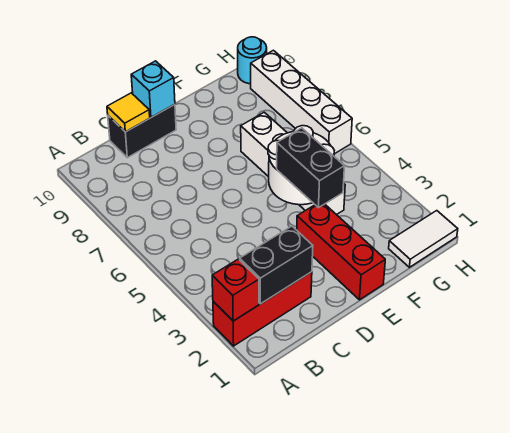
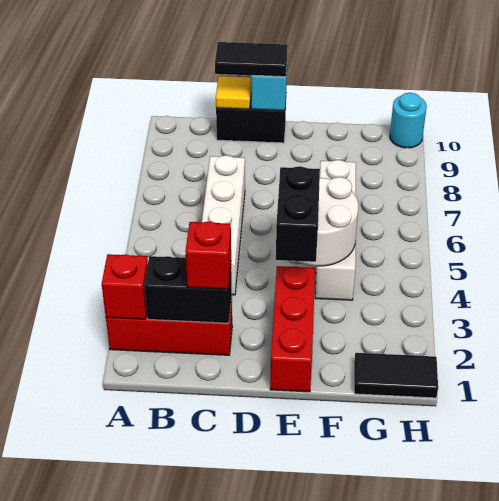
none -> red 1x1 brick [185,222,231,289]
none -> black 1x2 tile [215,42,288,77]
white 1x2 tile [389,211,458,267] -> black 1x2 tile [354,353,438,398]
white 1x4 brick [251,50,352,154] -> white 1x4 brick moved to [202,155,245,295]

